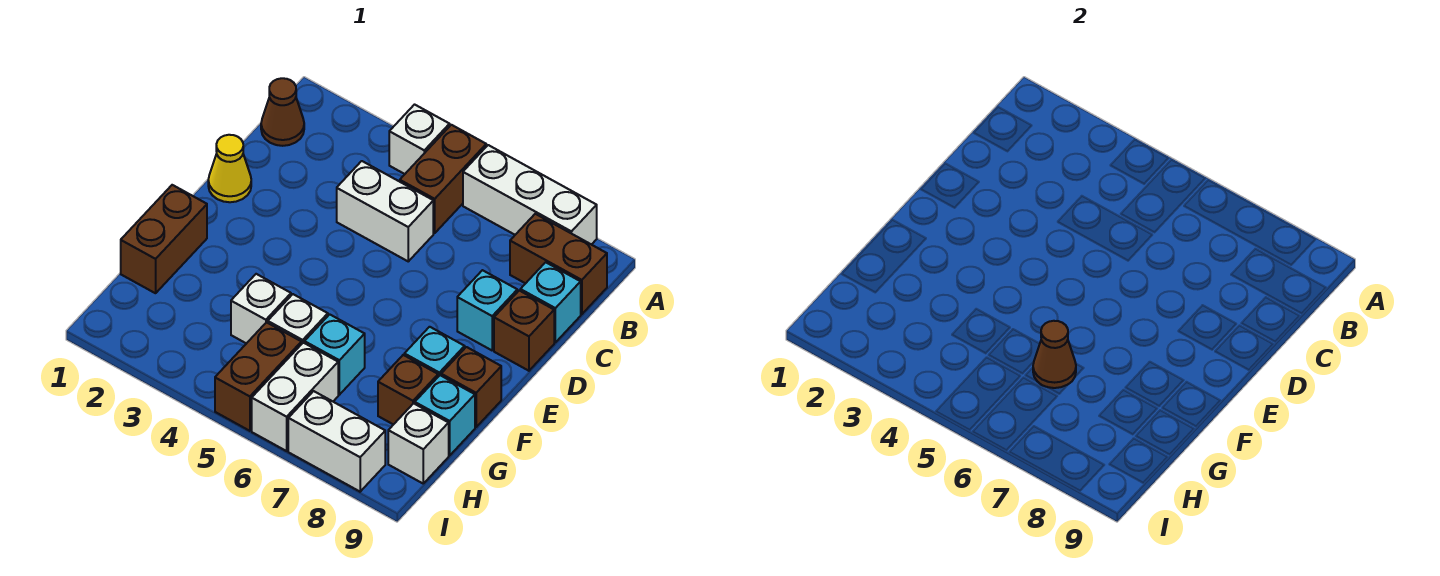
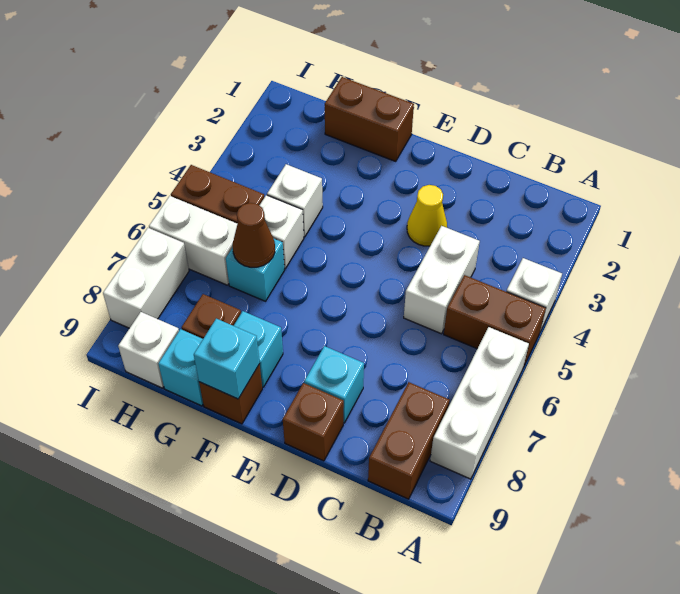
brown 1x1 cone [261,78,304,146] -> none
cyan 1x1 brick [520,262,581,342] -> cyan 1x1 brick moved to [194,319,260,399]
yellow 1x1 cone [208,135,251,202] -> yellow 1x1 cone moved to [407,185,447,246]

